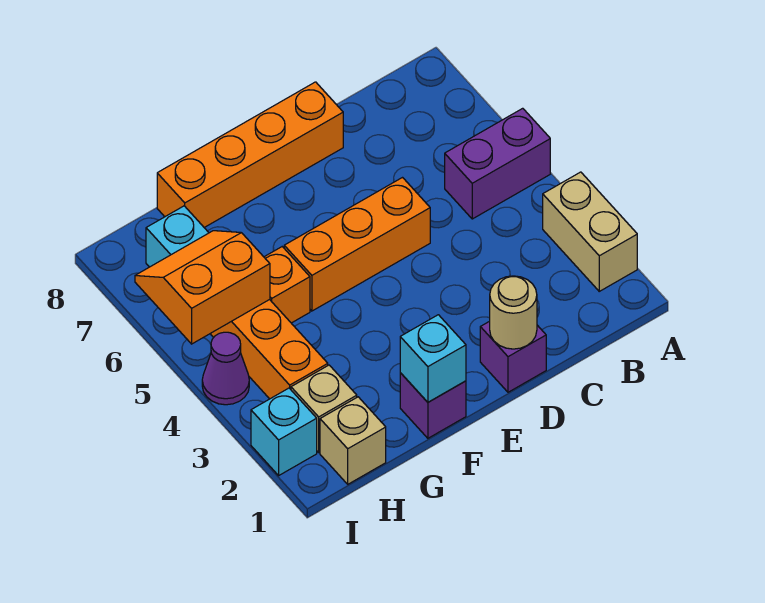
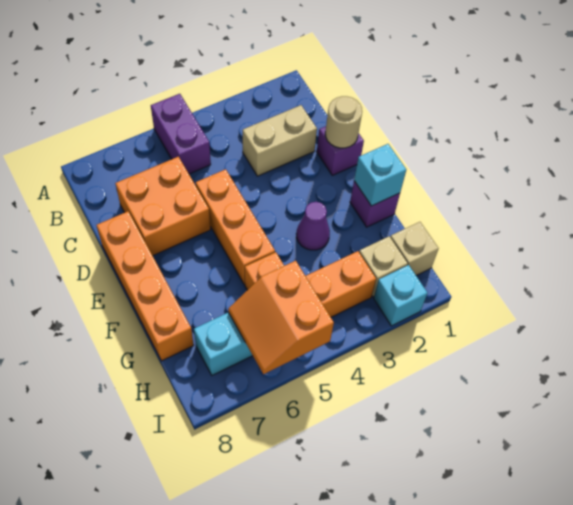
tan 1x2 brick [543,172,637,291] -> tan 1x2 brick moved to [243,105,317,176]
none -> orange 2x2 brick [115,157,211,256]
purple 1x1 cone [202,332,249,405] -> purple 1x1 cone moved to [296,202,330,250]

